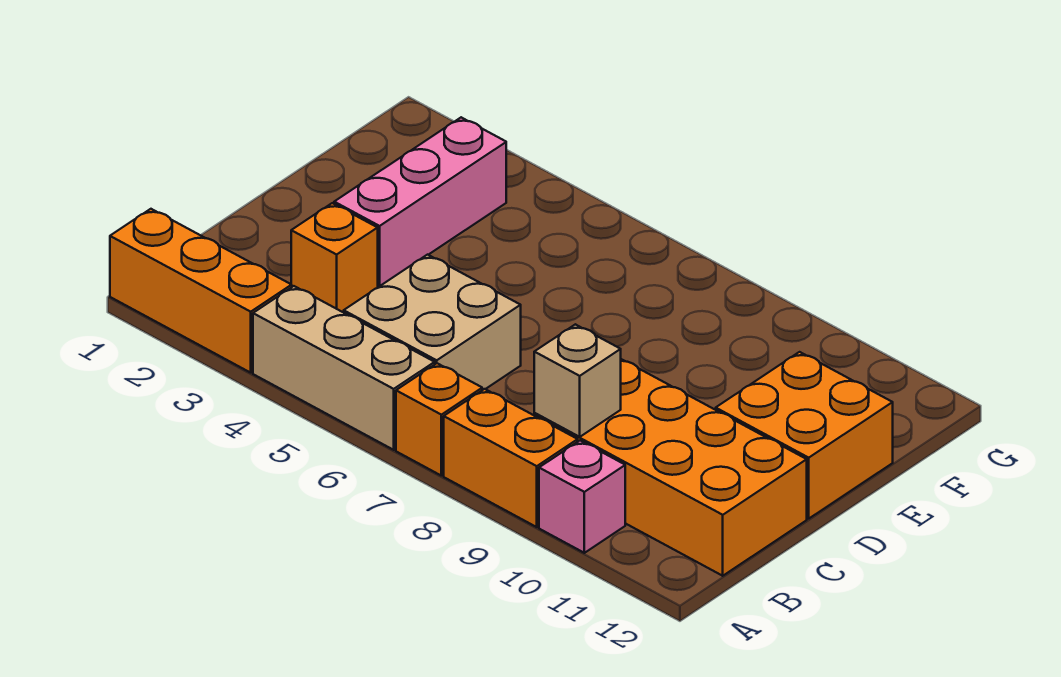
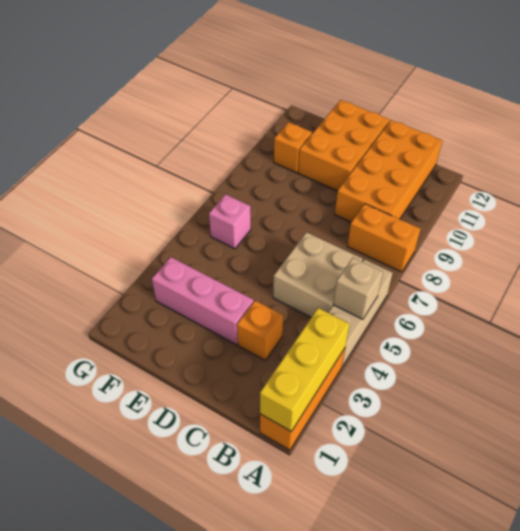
none -> yellow 1x3 brick [260,308,349,431]
orange 1x1 brick [396,363,482,476] -> orange 1x1 brick moved to [274,122,312,173]
orange 1x2 brick [444,389,578,527] -> orange 1x2 brick turned to [347,204,420,272]
pink 1x1 brick [539,441,625,553] -> pink 1x1 brick moved to [209,194,251,249]
tan 1x1 brick [534,324,621,437] -> tan 1x1 brick moved to [333,258,383,319]
orange 2x2 brick [716,352,893,519] -> orange 2x3 brick [298,100,390,191]

